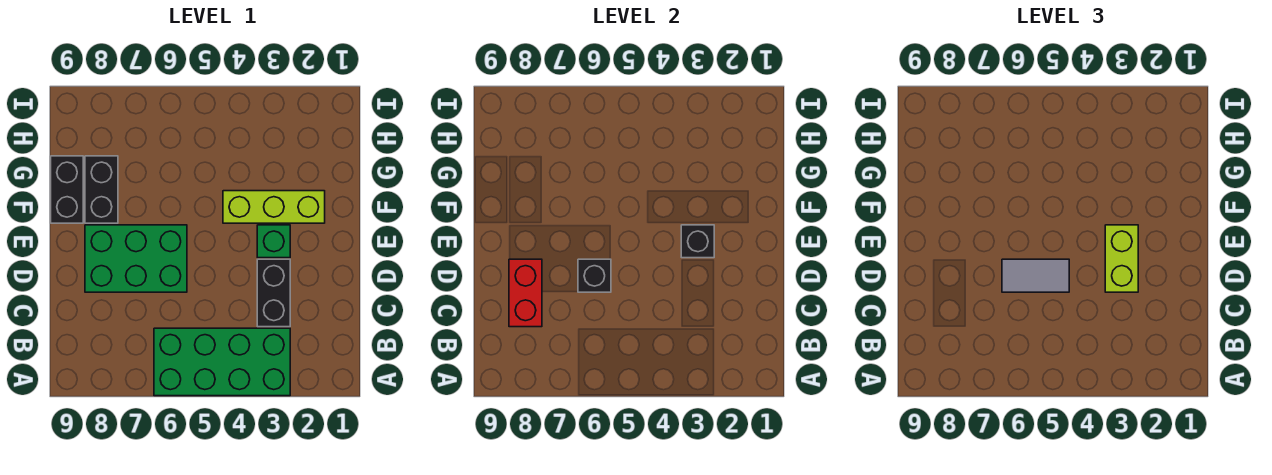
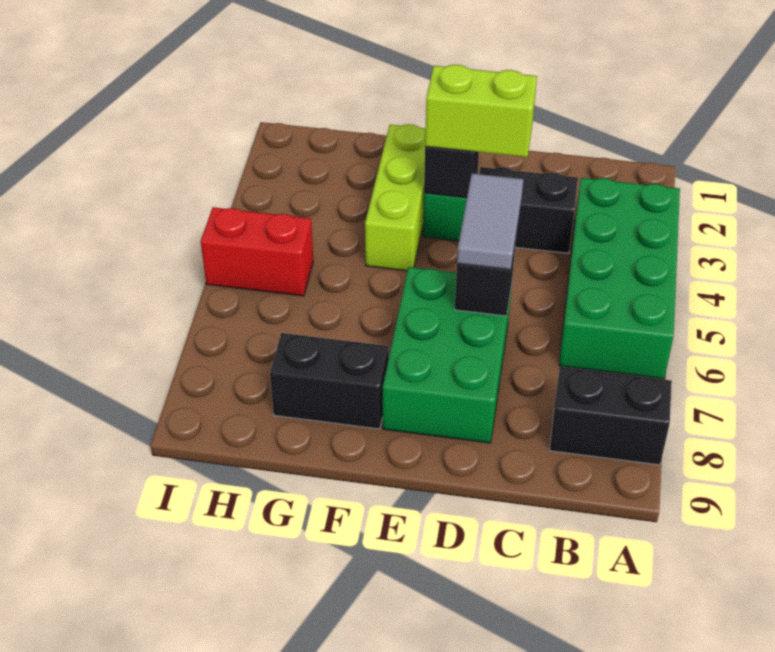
red 1x2 brick [509,259,542,327] -> red 1x2 brick moved to [201,207,313,296]
black 1x2 brick [51,156,83,223] -> black 1x2 brick moved to [550,367,672,465]

